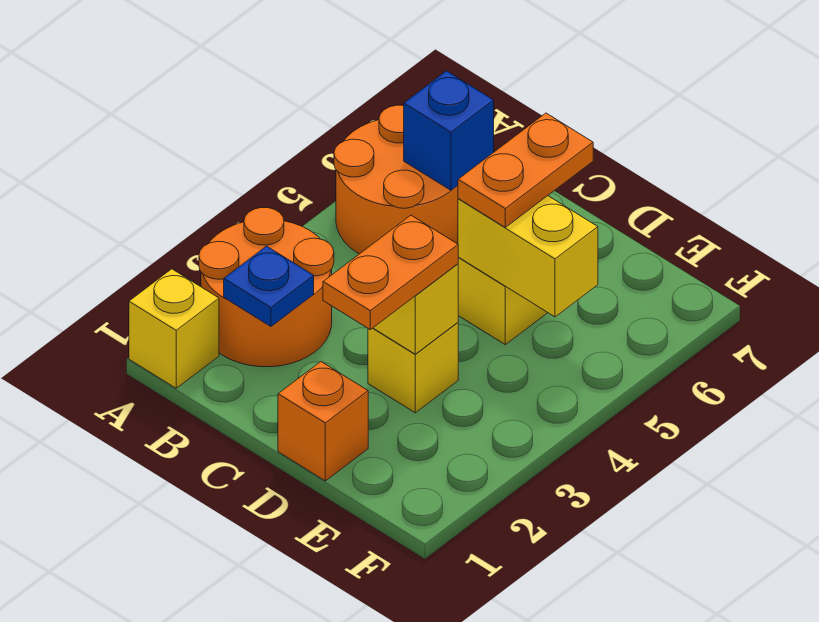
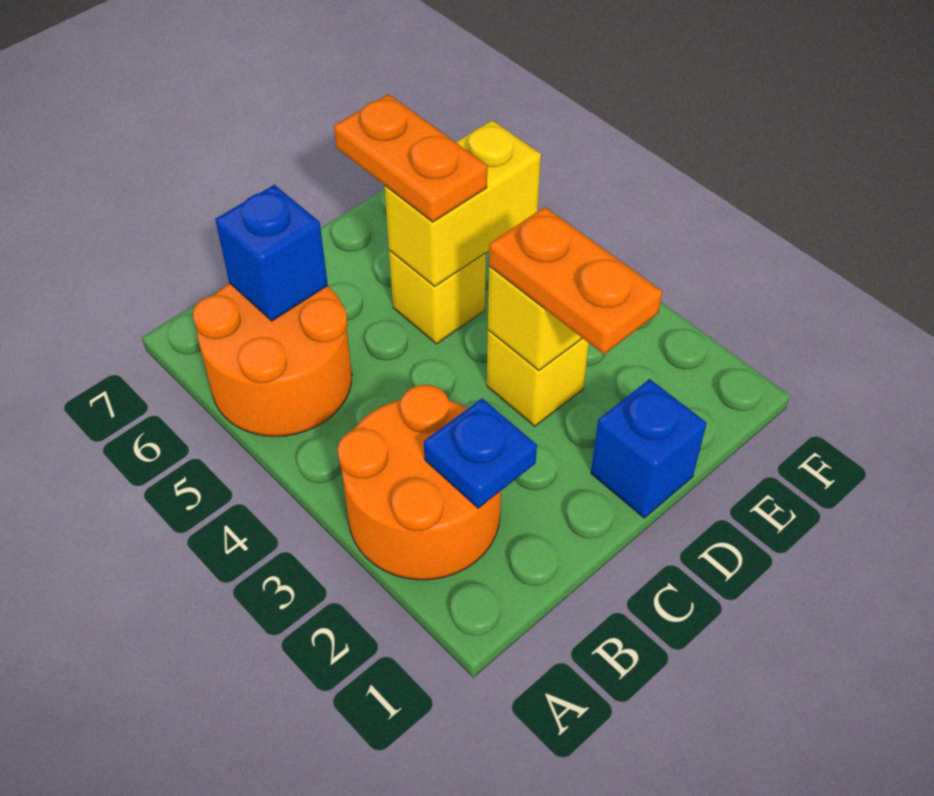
yellow 1x1 brick [129,269,219,388] -> none
orange 1x1 brick [278,362,368,481] -> blue 1x1 brick [591,379,707,518]

